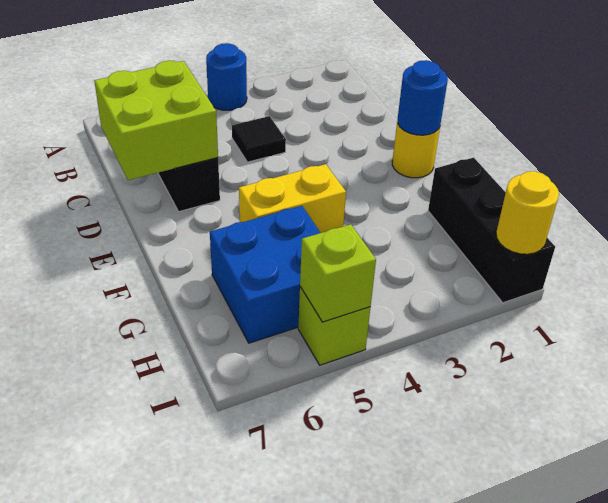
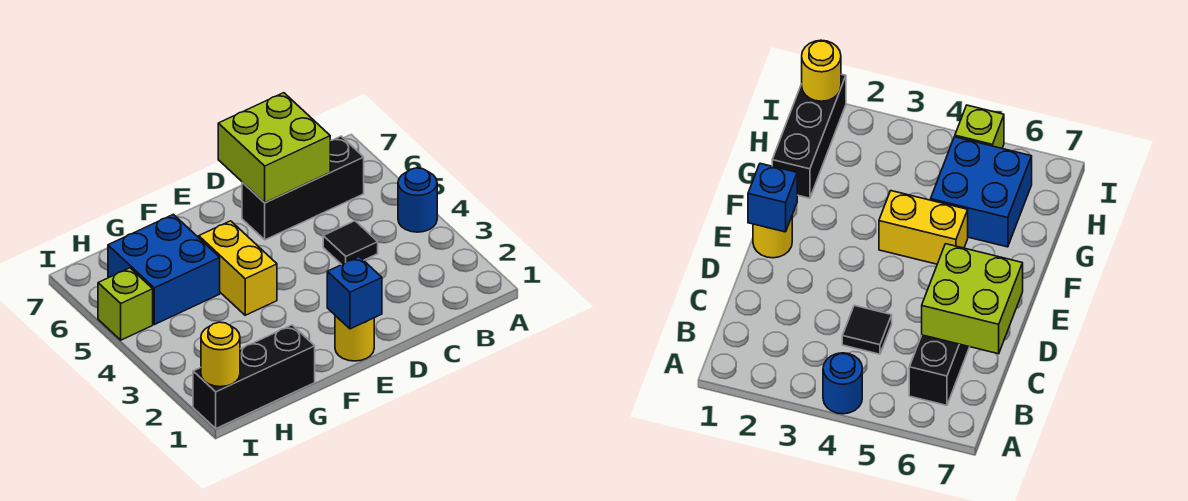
blue 1x1 round brick [397,60,448,135] -> blue 1x1 brick [327,257,382,329]
lime 1x1 brick [300,224,376,322] -> none

